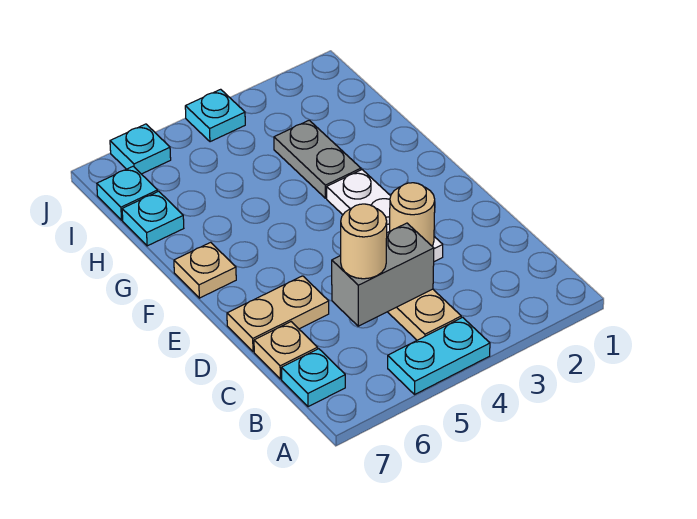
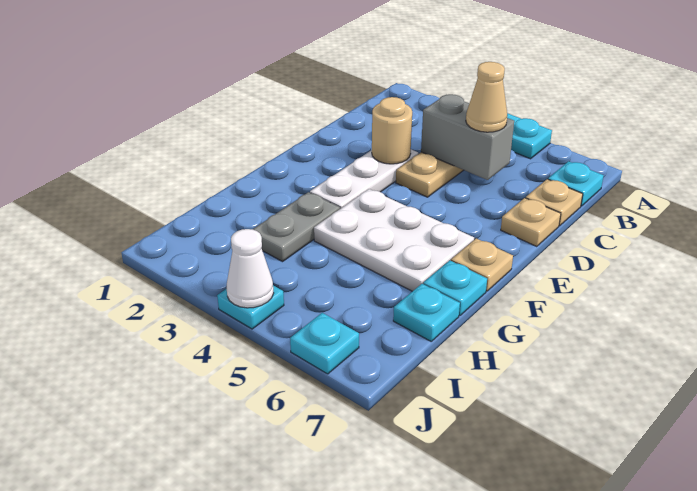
tan 1x1 round brick [340,204,387,279] -> tan 1x1 cone [466,62,507,132]
tan 1x2 plate [227,276,329,352] -> tan 1x1 plate [501,198,561,247]
none -> white 2x3 plate [314,189,474,291]
cyan 1x1 plate [97,166,158,220] -> cyan 1x1 plate moved to [423,261,487,316]
none -> white 1x1 cone [227,229,274,308]

